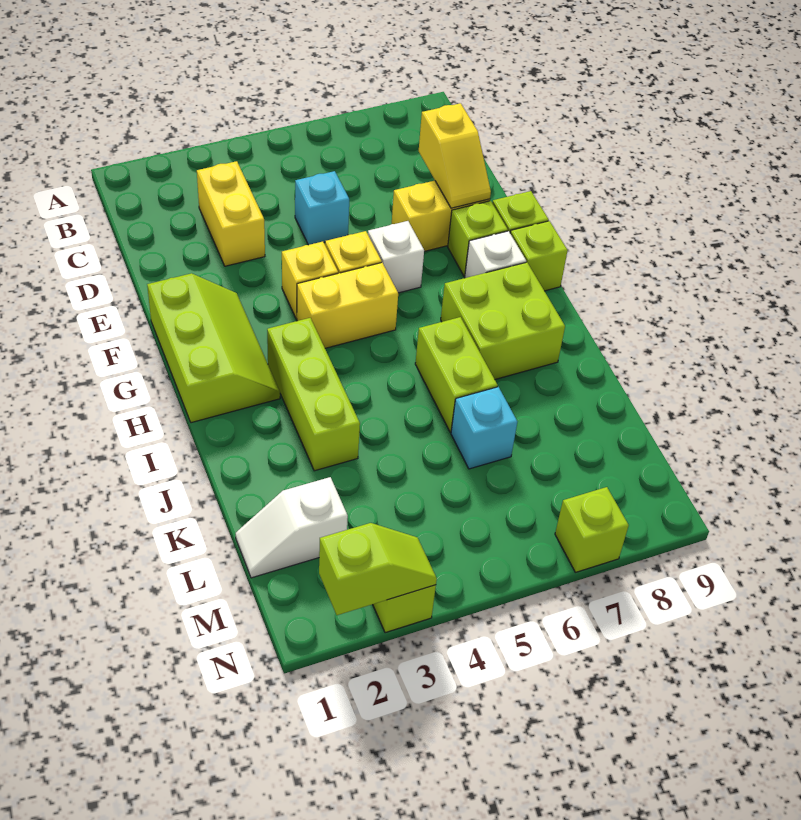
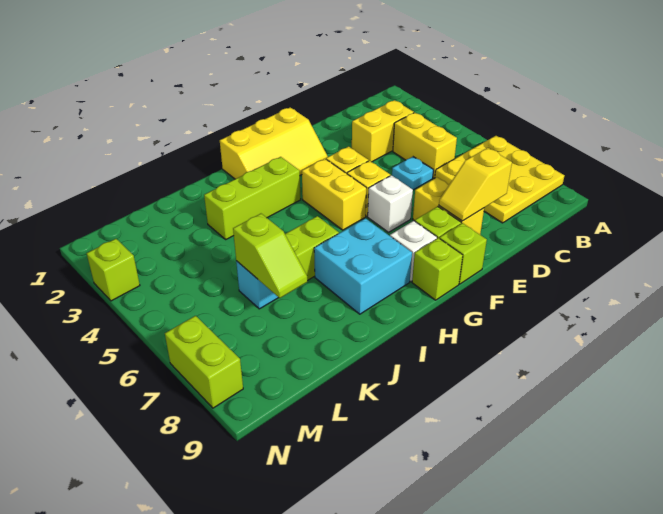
none -> yellow 3x3 plate [435,136,564,223]
none -> yellow 1x2 brick [393,113,457,178]
cyan 1x1 brick [295,171,349,245] -> cyan 1x1 plate [392,157,433,190]
lime 2x3 slope [147,273,280,423] -> yellow 2x3 slope [220,107,328,179]
lime 2x2 brick [441,262,565,379] -> cyan 2x2 brick [314,218,412,314]
white 1x2 slope [236,477,348,578] -> none
lime 1x2 slope [319,523,437,615] -> lime 1x2 slope moved to [233,214,307,298]
lime 1x1 brick [555,487,629,572] -> lime 1x2 brick [165,316,243,408]

